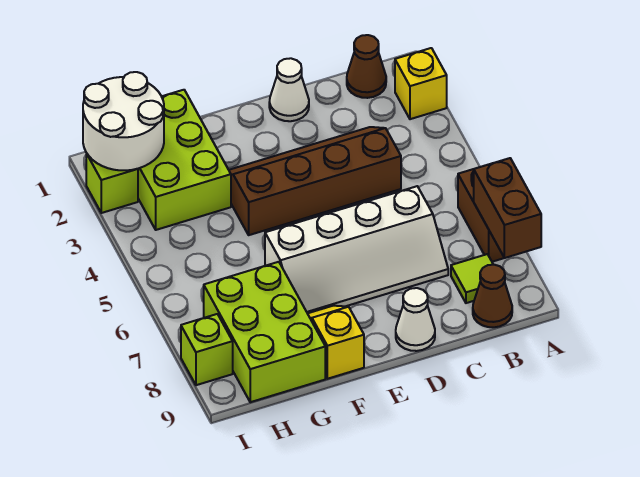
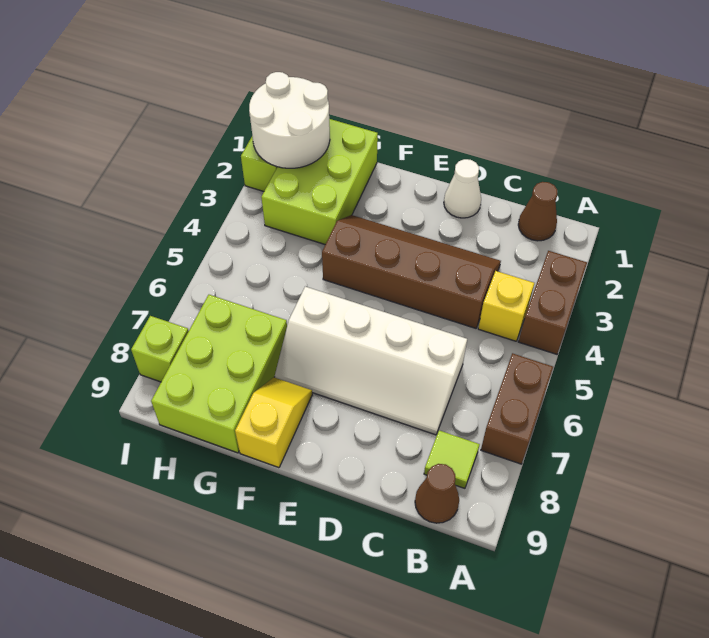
yellow 1x1 brick [395,48,447,119] -> yellow 1x1 brick moved to [478,271,534,341]
brown 1x2 brick [474,158,541,258] -> brown 1x2 brick moved to [519,251,587,354]
white 1x1 cone [396,288,435,351] -> none

